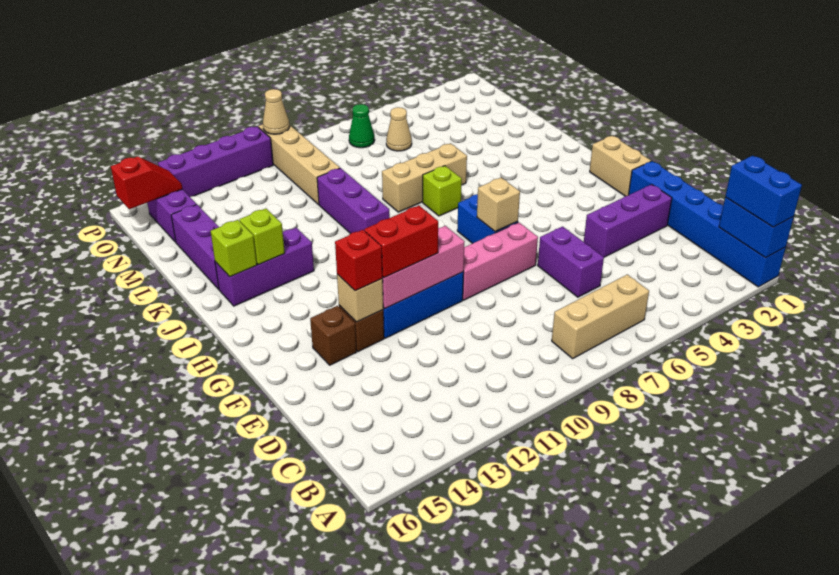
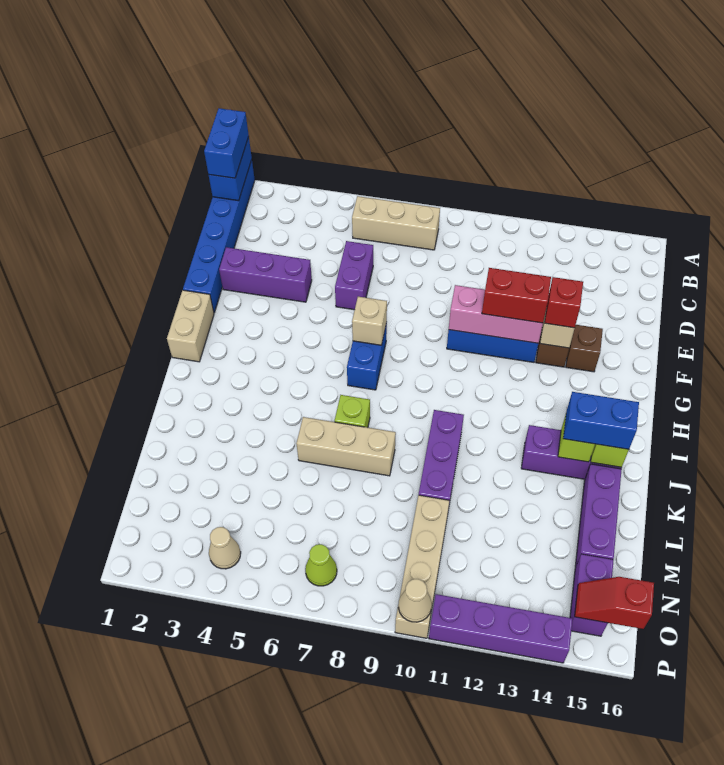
pink 1x3 brick [463,222,538,300] -> none
none -> blue 1x2 brick [563,392,639,449]
tan 1x1 cone [386,107,412,151] -> tan 1x1 cone moved to [209,527,241,569]
green 1x1 cone [349,104,375,148] -> lime 1x1 cone [305,544,337,586]

